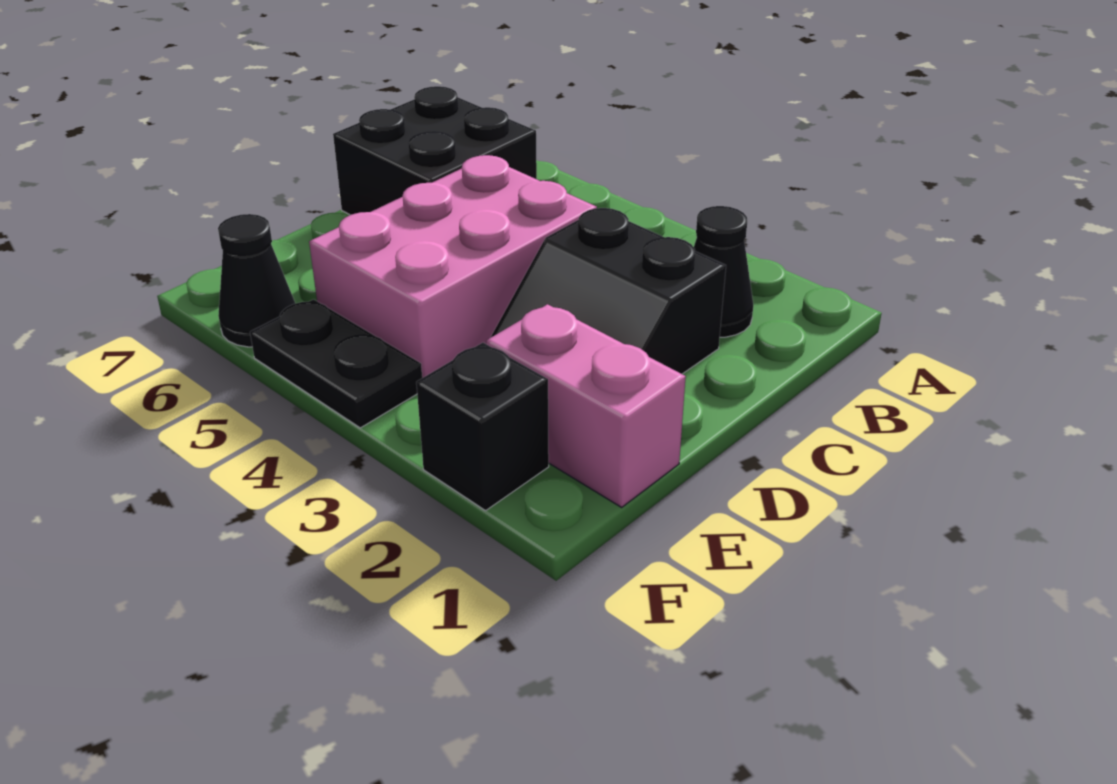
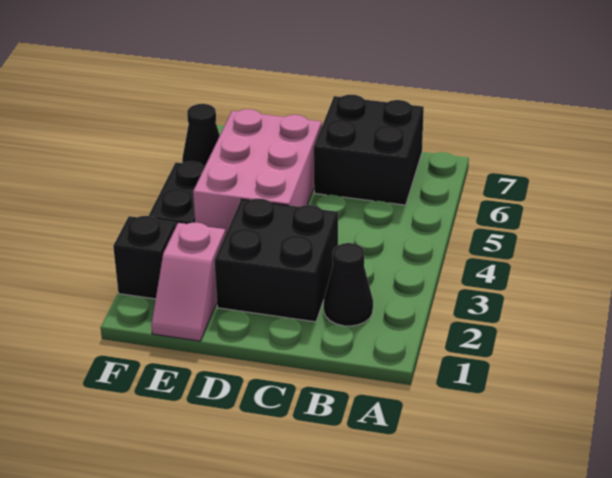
black 2x2 slope [490,208,726,374] -> black 2x2 brick [215,199,338,322]
pink 2x3 brick [309,155,597,378] -> pink 2x3 brick turned to [193,109,322,232]
pink 1x2 brick [486,304,686,507] -> pink 1x2 slope [151,222,226,341]

